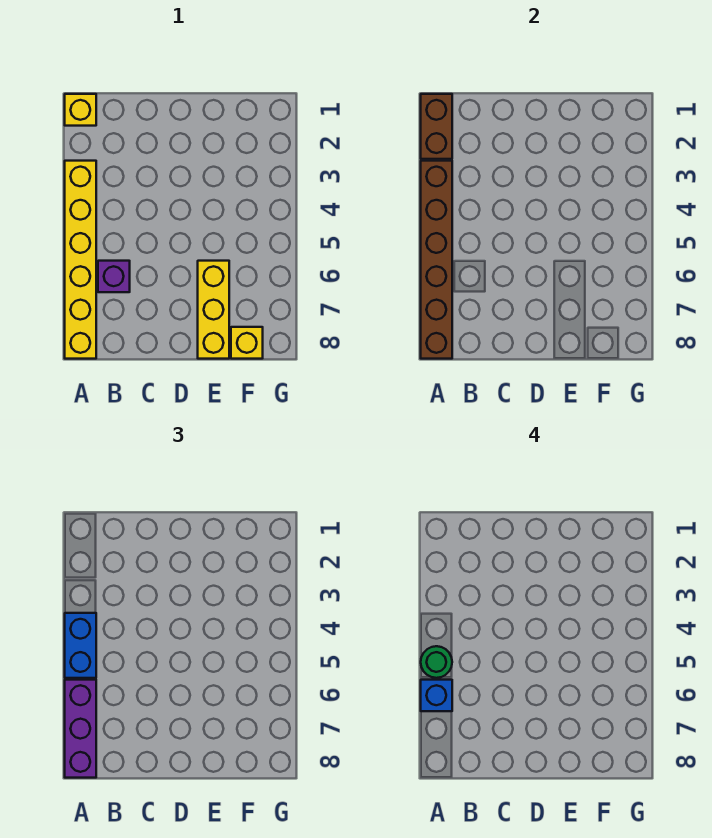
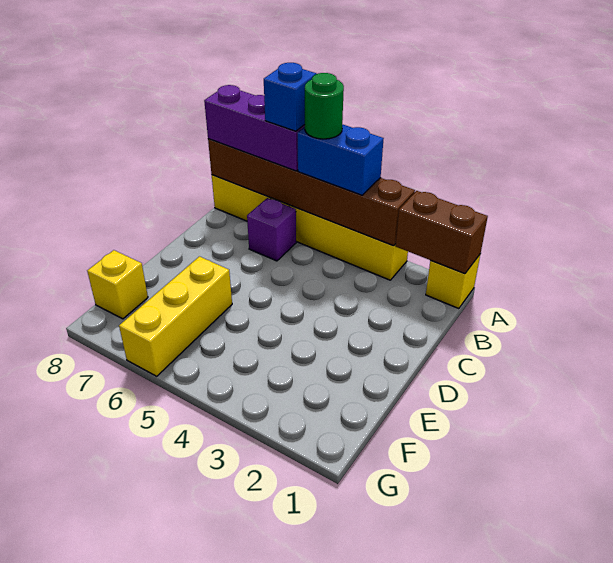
yellow 1x3 brick [198,261,229,359] -> yellow 1x3 brick turned to [119,256,232,376]

